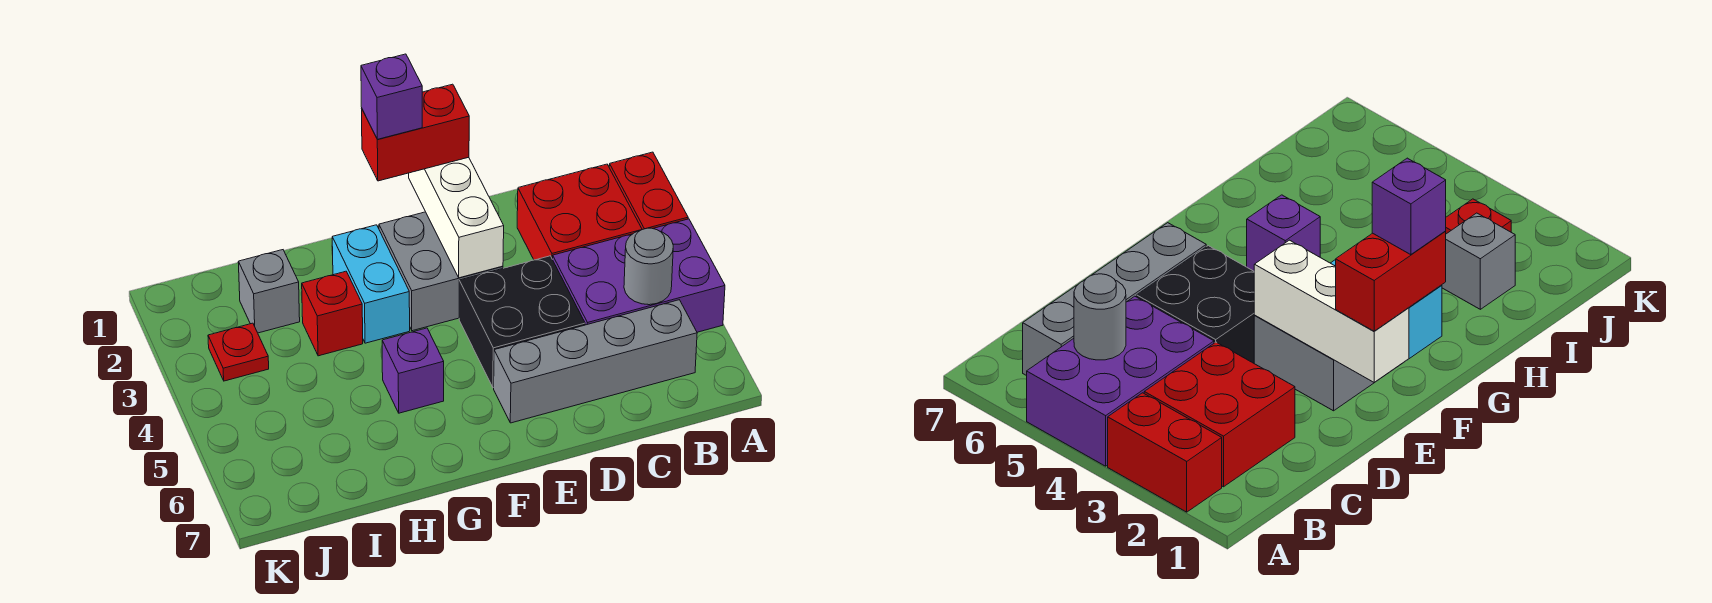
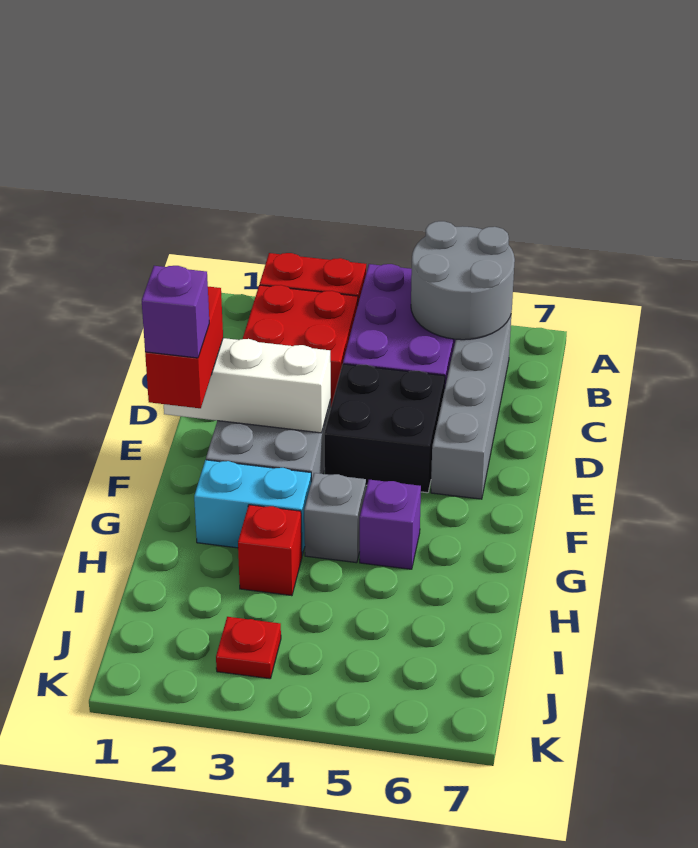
grey 1x1 round brick [624,228,673,305] -> grey 2x2 round brick [411,221,515,340]
grey 1x1 brick [238,250,300,333] -> grey 1x1 brick moved to [304,473,366,563]

